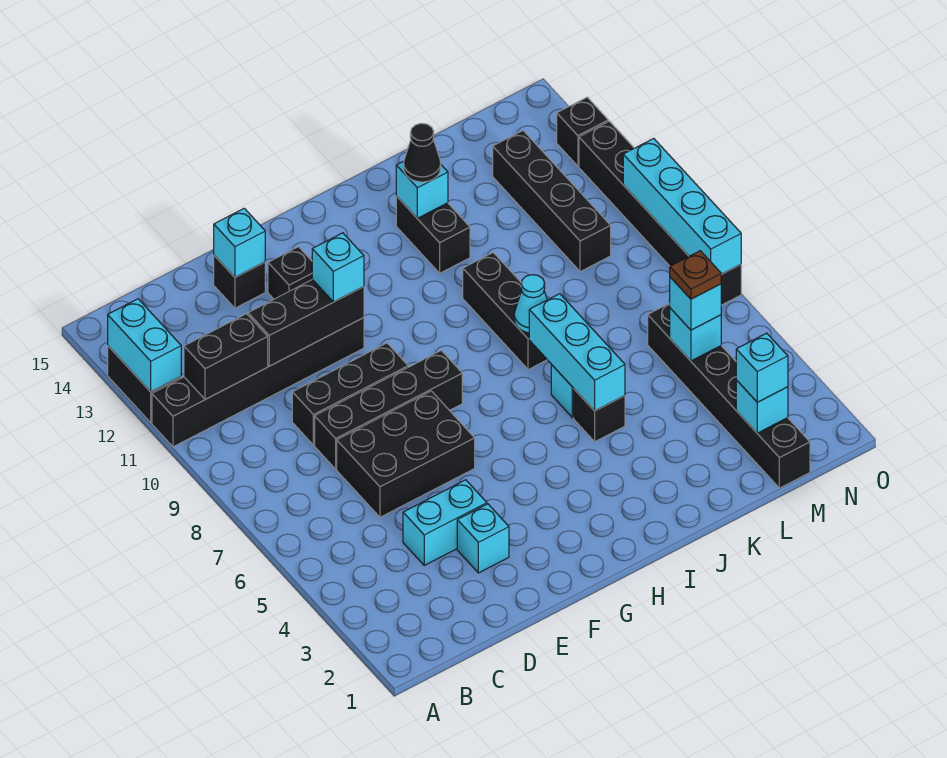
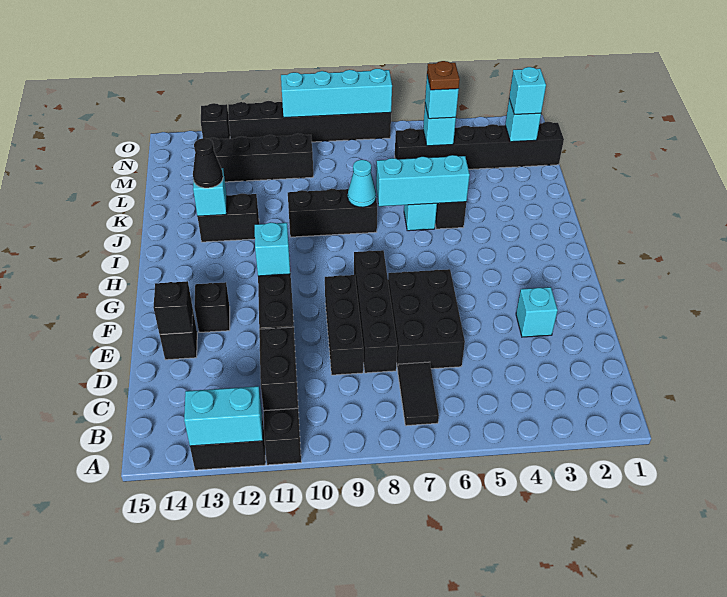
none -> black 1x2 tile [398,362,439,426]
cyan 1x2 brick [403,480,487,565] -> none
cyan 1x1 brick [214,208,265,277] -> black 1x1 brick [153,282,193,334]

